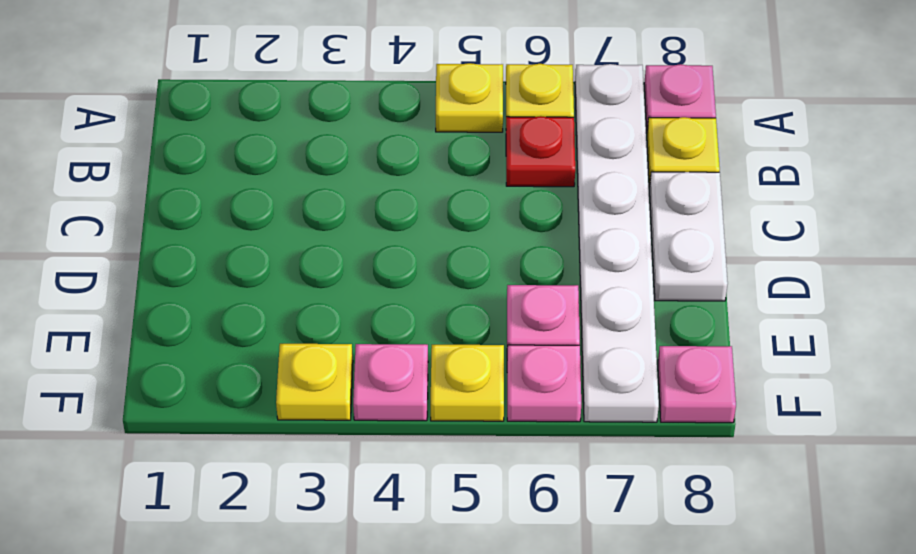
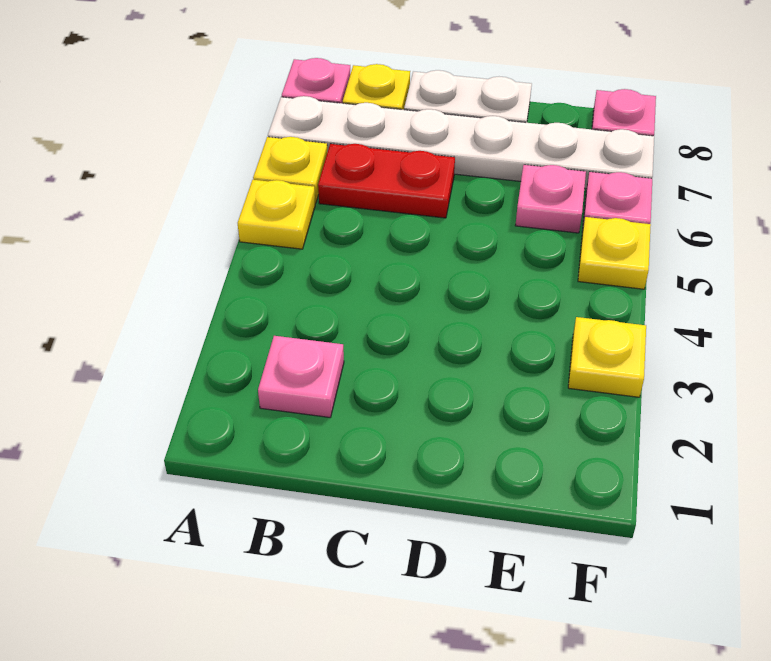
red 1x1 plate [506,116,575,187] -> red 1x2 plate [318,144,455,218]
pink 1x1 plate [353,344,428,421] -> pink 1x1 plate moved to [258,336,344,417]

